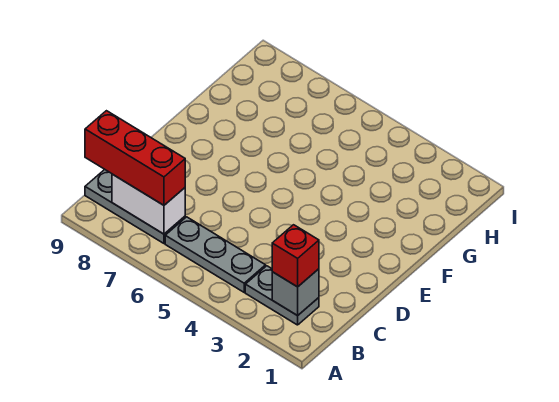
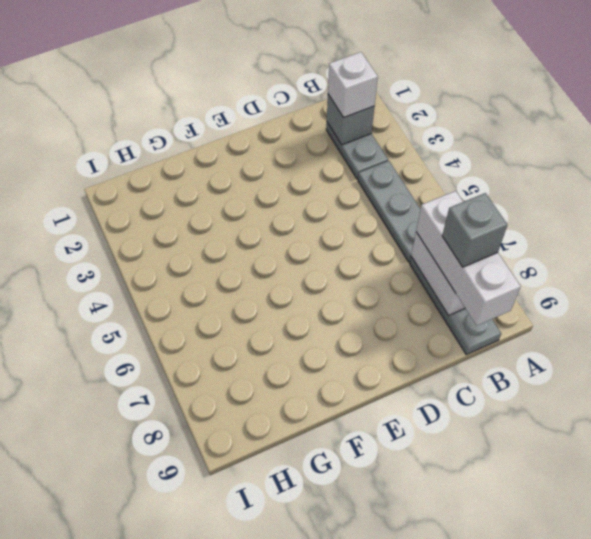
red 1x1 brick [272,225,319,287] -> white 1x1 brick [328,52,378,118]
red 1x3 brick [85,111,185,205] -> white 1x3 brick [416,191,521,325]
none -> grey 1x1 brick [442,193,507,267]

